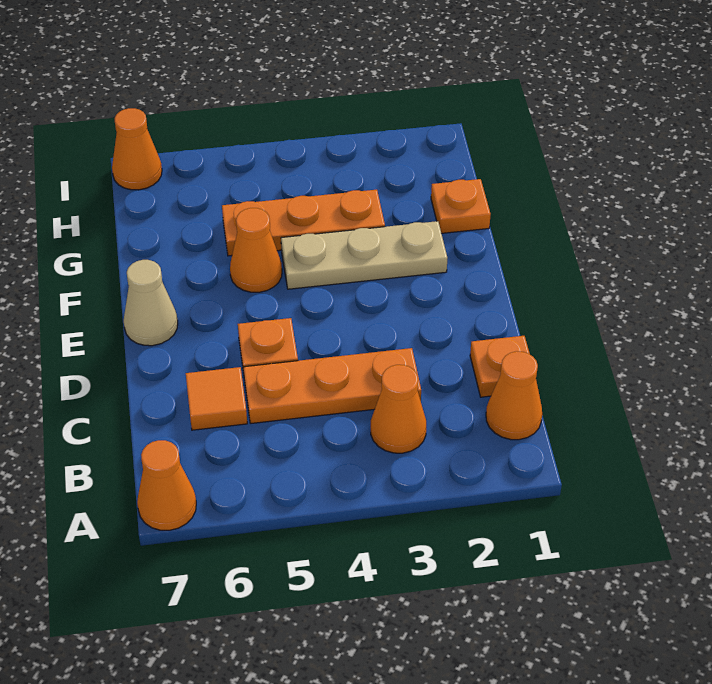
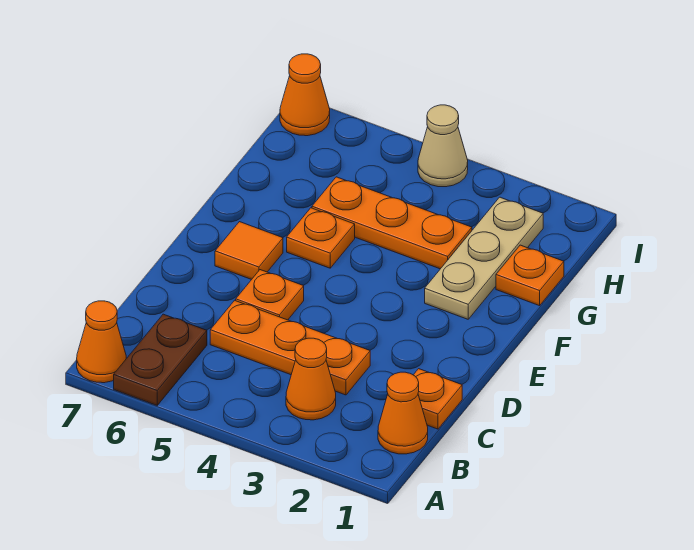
none -> brown 1x2 plate [114,314,207,405]
orange 1x1 tile [186,367,247,430] -> orange 1x1 tile moved to [215,222,283,280]
tan 1x1 cone [124,260,178,346] -> tan 1x1 cone moved to [418,105,468,187]
tan 1x3 plate [281,221,448,289] -> tan 1x3 plate turned to [425,197,543,319]
orange 1x1 cone [230,208,282,292] -> orange 1x1 plate [287,208,355,268]

